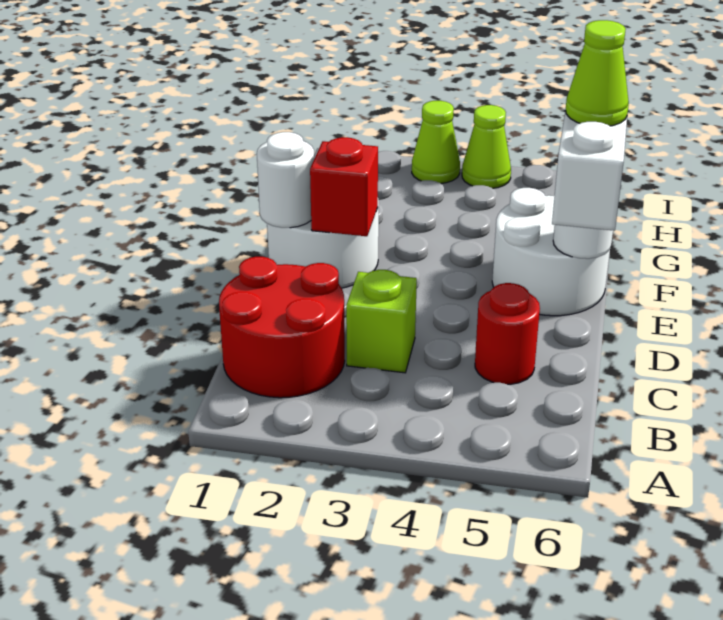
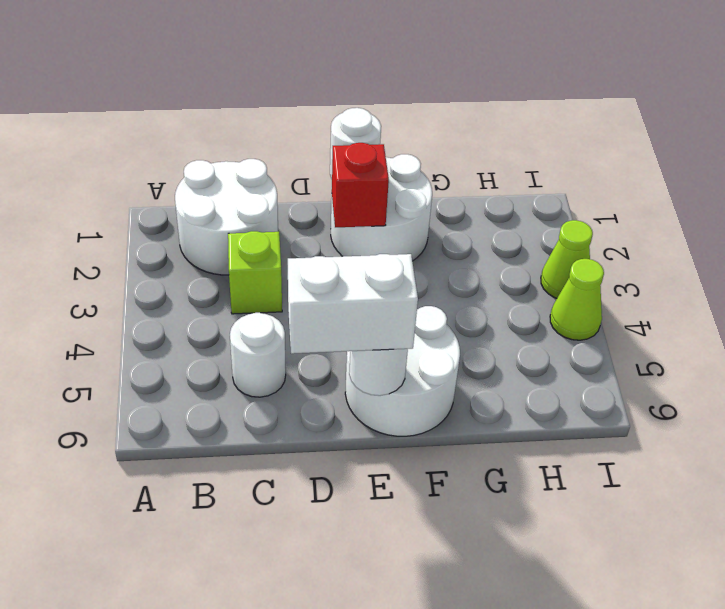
red 2x2 round brick [219,257,345,398] -> white 2x2 round brick [175,159,278,275]
red 1x1 round brick [475,283,540,384] -> white 1x1 round brick [230,313,286,397]
lime 1x1 cone [566,20,629,126] -> none

